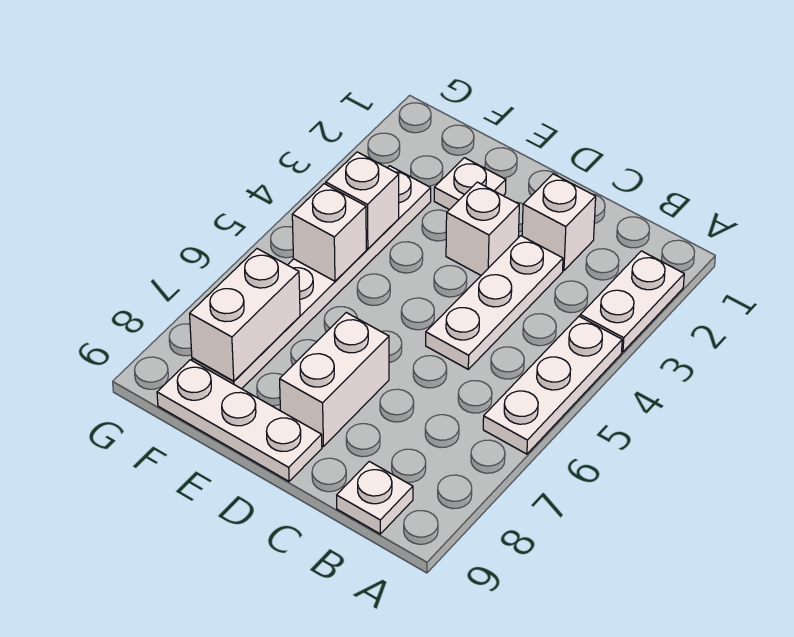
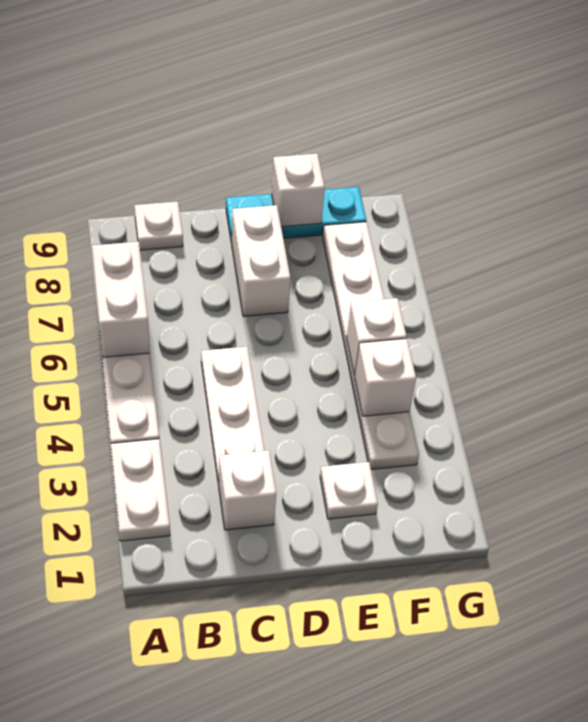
white 1x1 brick [446,182,519,275] -> white 1x1 brick moved to [272,154,325,227]
white 1x3 plate [157,360,322,481] -> cyan 1x3 plate [226,187,366,242]
white 1x2 brick [190,249,300,381] -> white 1x2 brick moved to [92,242,149,358]

